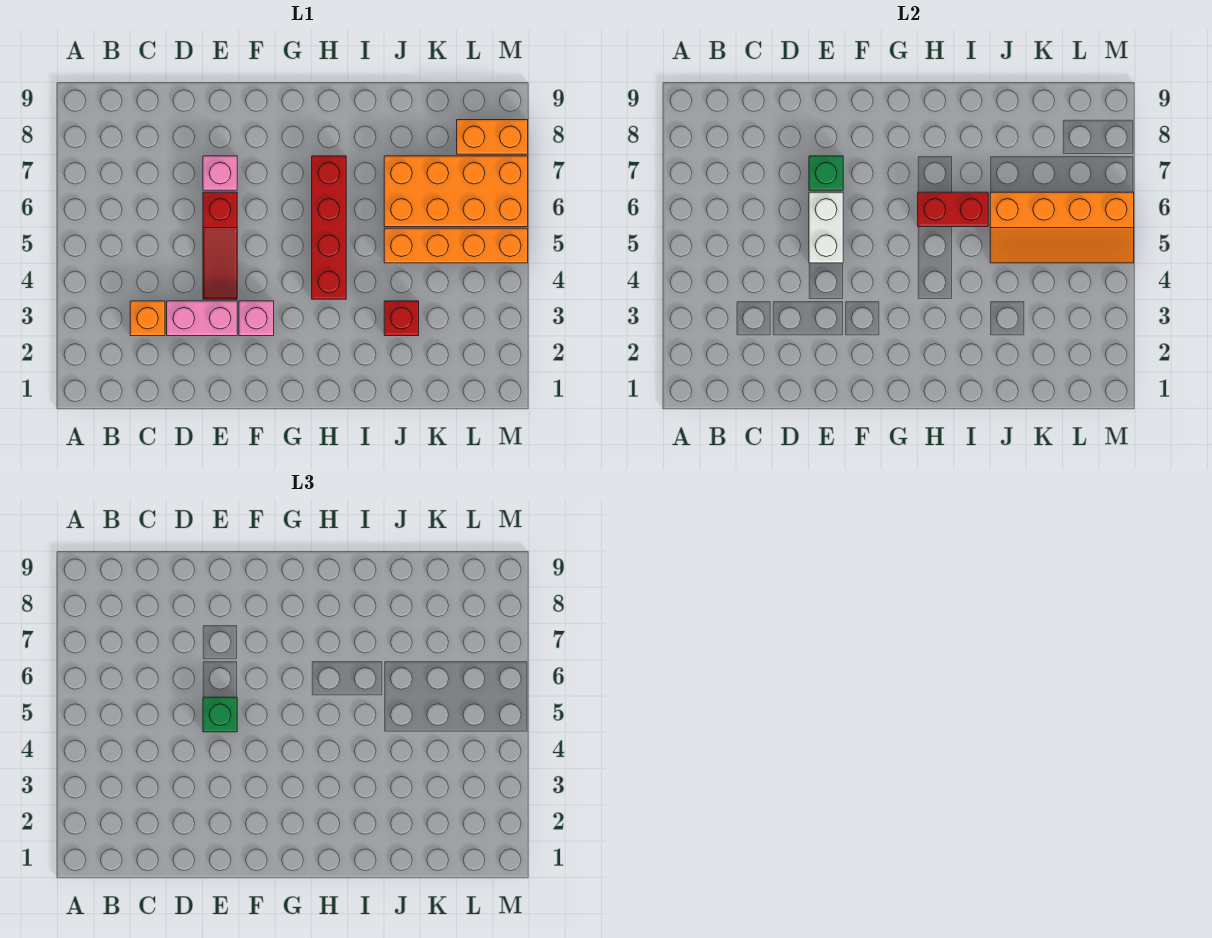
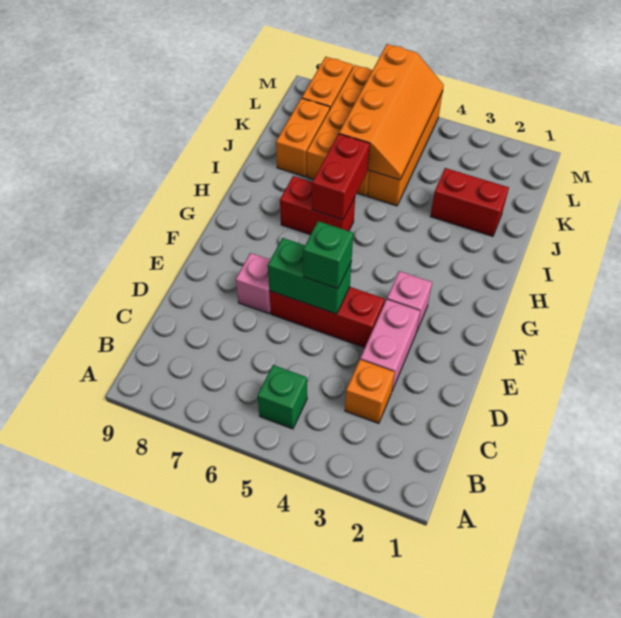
red 1x3 slope [203,192,237,299] -> red 1x3 brick [269,287,385,348]
white 1x2 brick [809,192,843,263] -> green 1x2 brick [268,238,351,314]
green 1x1 brick [809,156,843,190] -> green 1x1 brick moved to [258,365,307,429]
red 1x4 brick [312,156,346,299] -> red 1x2 brick [280,176,355,235]
red 1x1 brick [384,301,419,336] -> red 1x2 brick [430,168,509,236]
none -> orange 1x2 brick [276,98,330,177]

